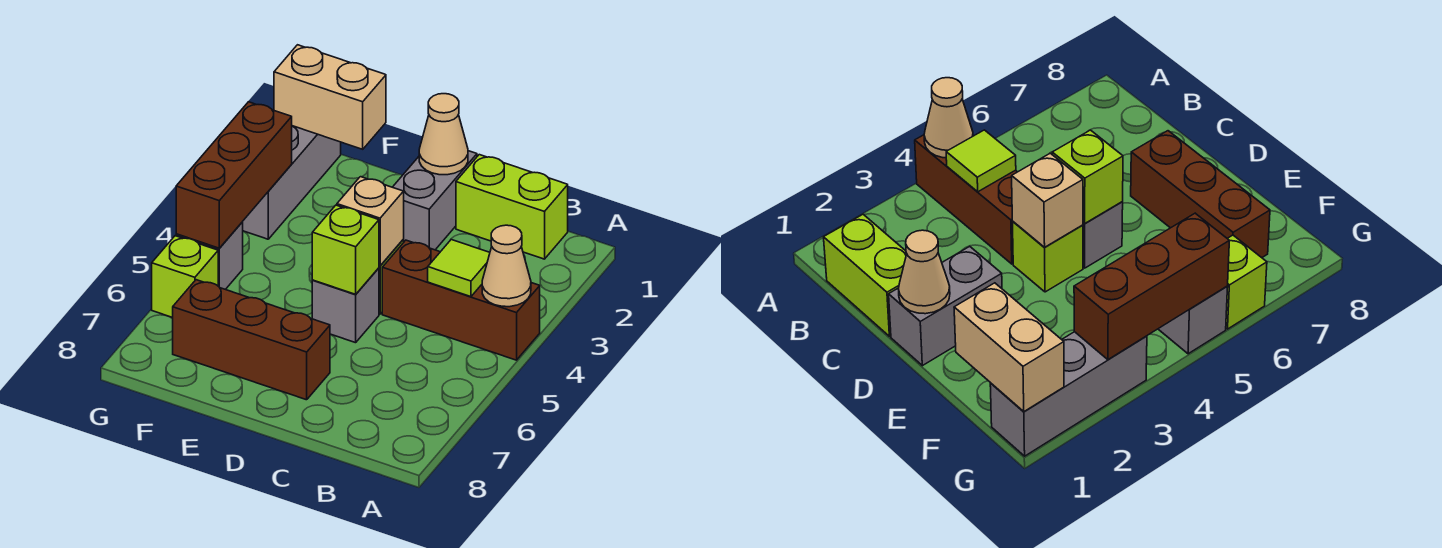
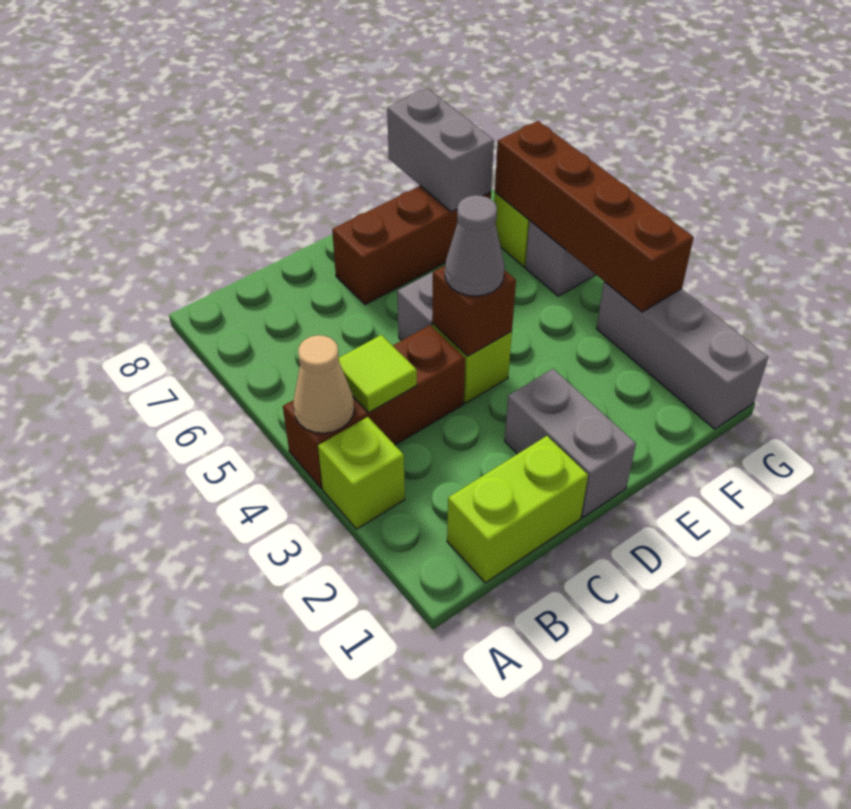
tan 1x1 cone [419,94,468,175] -> none
tan 1x1 brick [337,177,404,266] -> brown 1x1 brick [432,266,516,356]
none -> grey 1x1 cone [445,195,505,296]
lime 1x1 brick [312,205,379,294] -> lime 1x1 brick moved to [318,417,405,529]
tan 1x2 brick [274,45,386,149] -> none
none -> grey 1x2 brick [387,89,494,212]
brown 1x3 brick [176,102,292,248] -> brown 1x4 brick [495,121,694,312]

